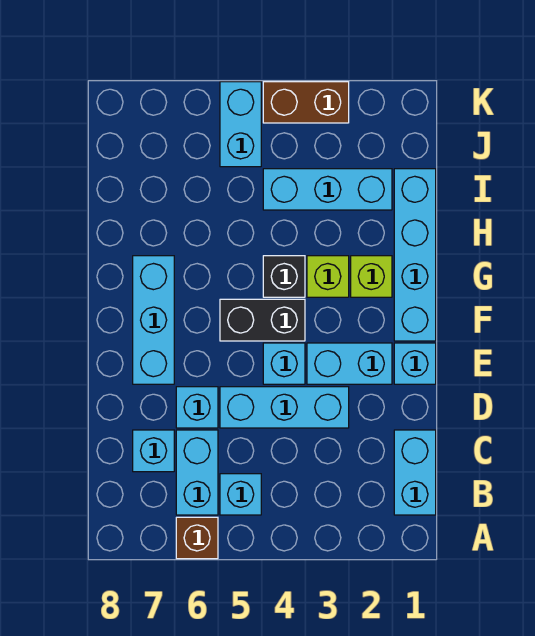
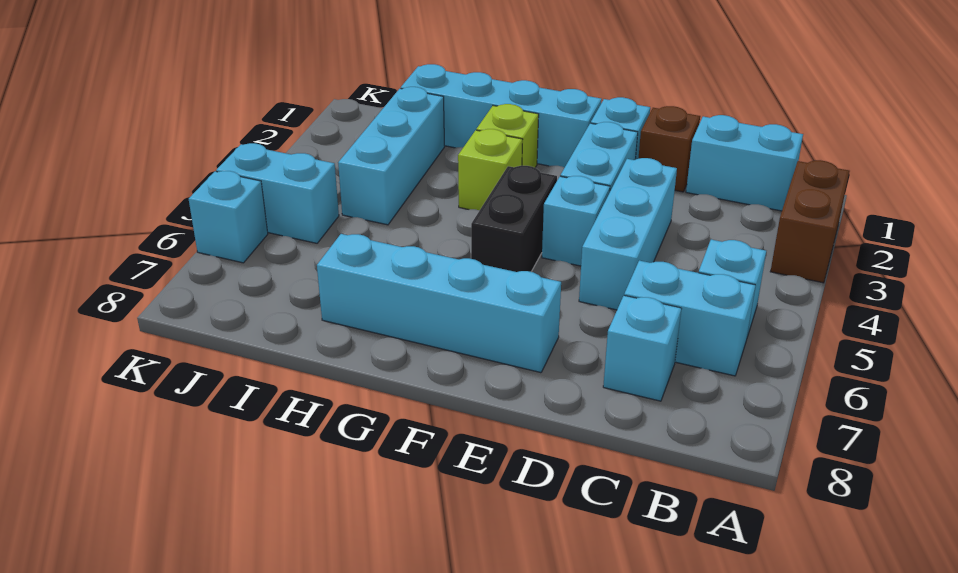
brown 1x1 brick [176,517,218,559] -> brown 1x1 brick moved to [638,106,700,192]
cyan 1x1 brick [176,387,218,428] -> cyan 1x1 brick moved to [189,171,268,263]
cyan 1x3 brick [133,256,174,384] -> cyan 1x4 brick [317,234,561,373]
black 1x1 brick [263,256,305,297] -> none
brown 1x2 brick [263,82,349,123] -> brown 1x2 brick moved to [770,160,849,283]

